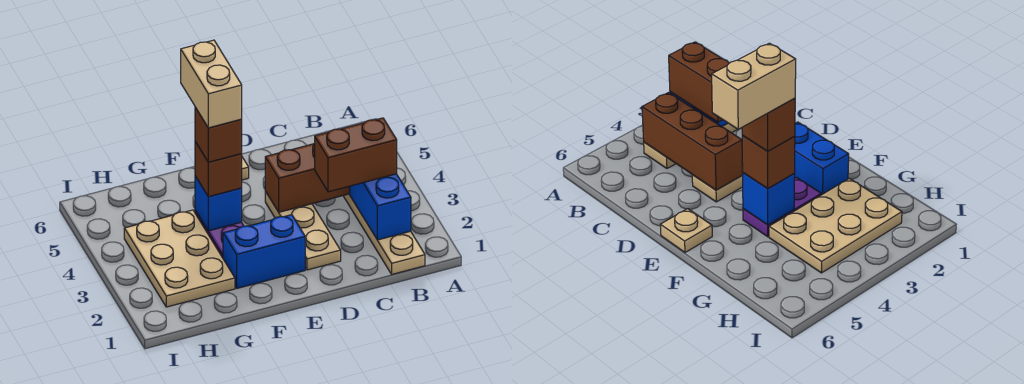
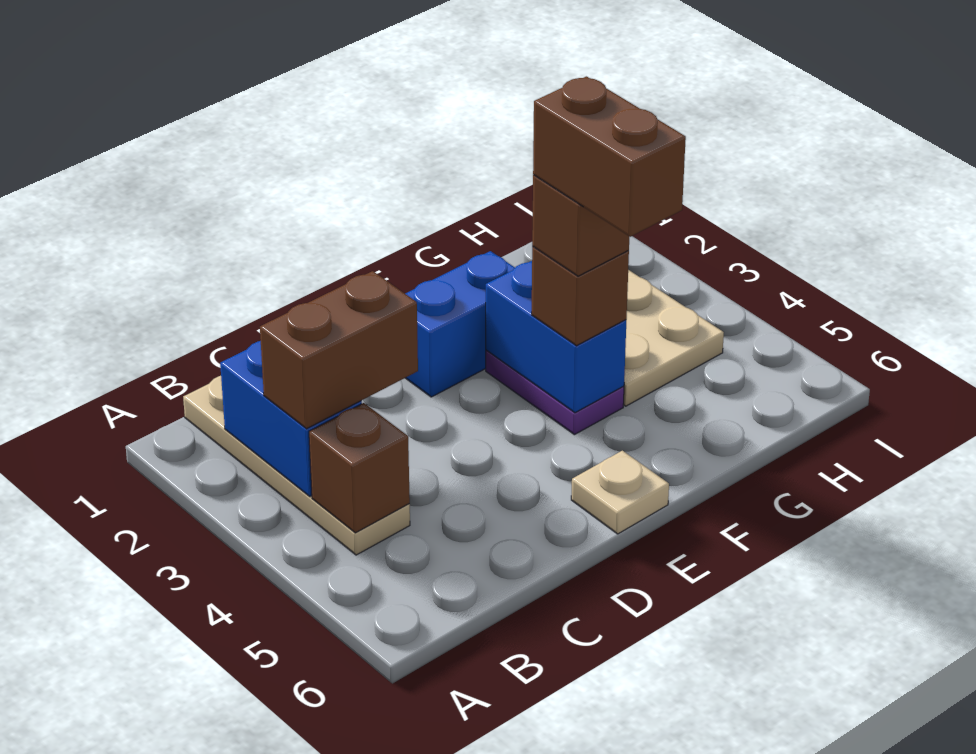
brown 1x3 brick [265,144,350,212] -> brown 1x1 brick [309,403,410,533]
tan 1x3 plate [265,192,341,270] -> none
blue 1x1 brick [195,176,242,231] -> blue 1x2 brick [486,261,626,413]
tan 1x2 brick [181,40,242,128] -> brown 1x2 brick [533,76,686,237]

